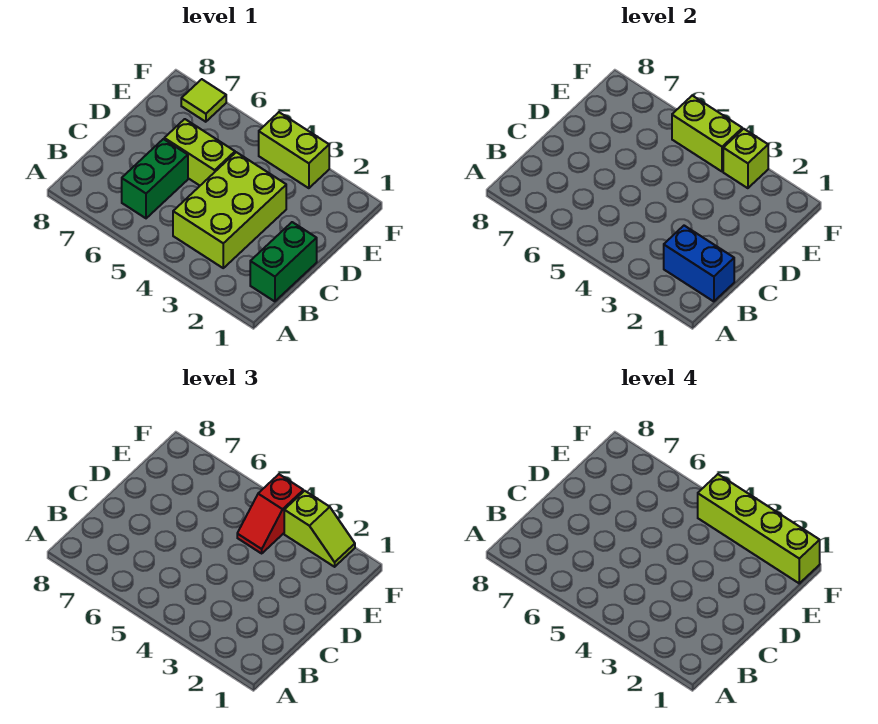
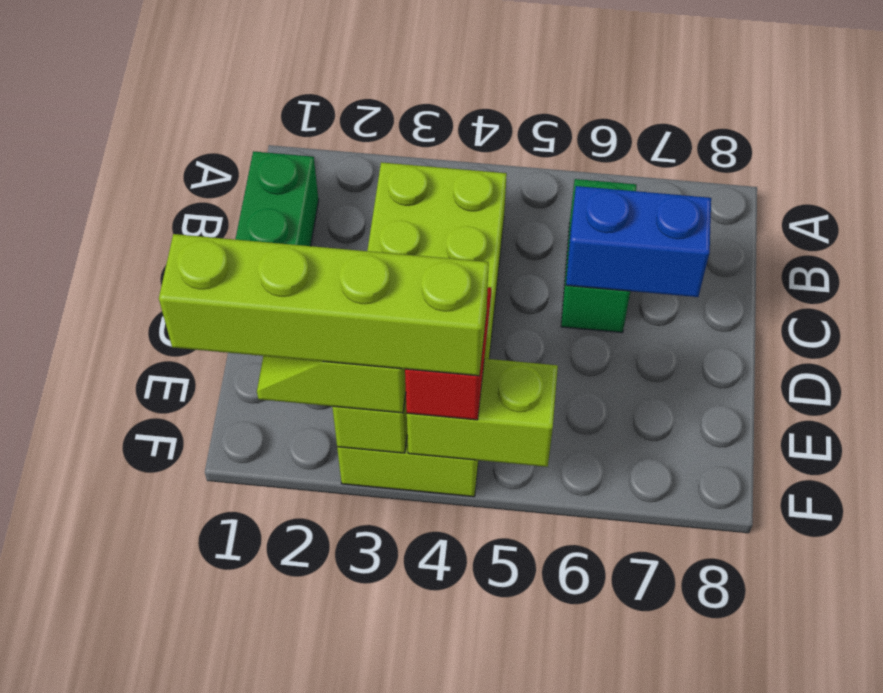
blue 1x2 brick [664,226,734,301] -> blue 1x2 brick moved to [566,186,711,297]
lime 1x2 brick [164,119,235,186] -> none
lime 1x1 tile [181,79,226,122] -> none

